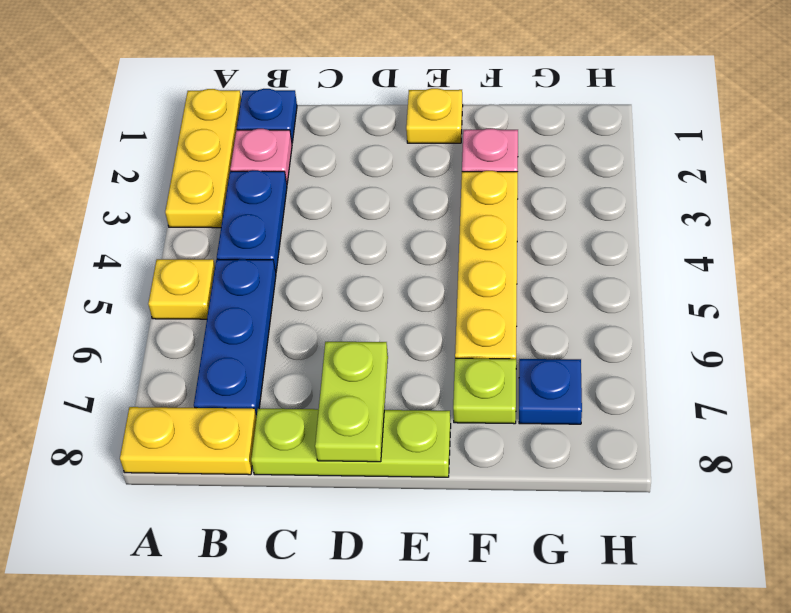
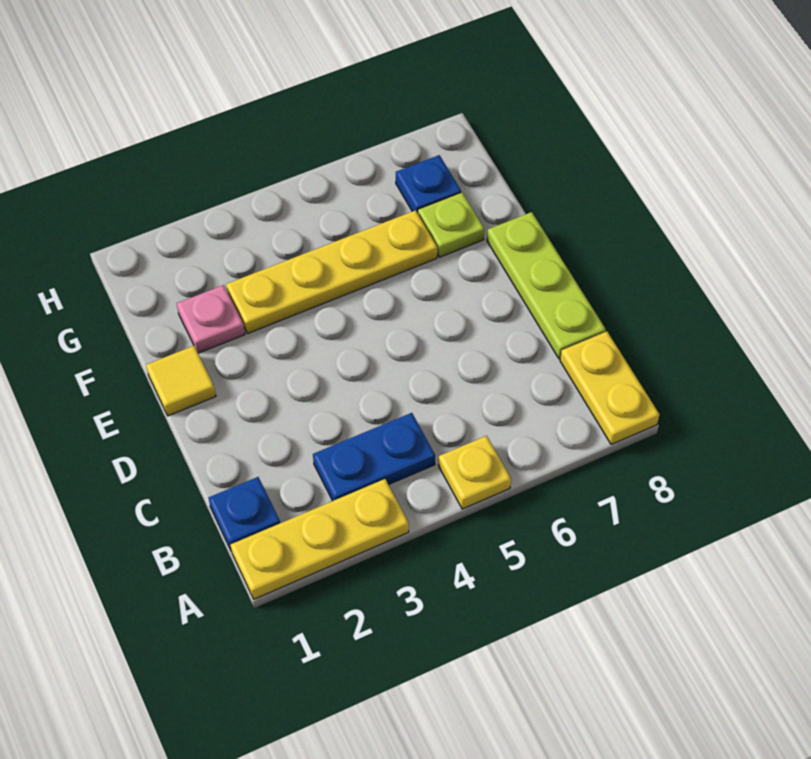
pink 1x1 plate [230,129,292,183] -> none
blue 1x3 plate [194,259,276,418] -> none
lime 1x2 plate [315,342,388,462] -> none
yellow 1x1 plate [406,88,463,143] -> yellow 1x1 tile [146,346,216,416]

